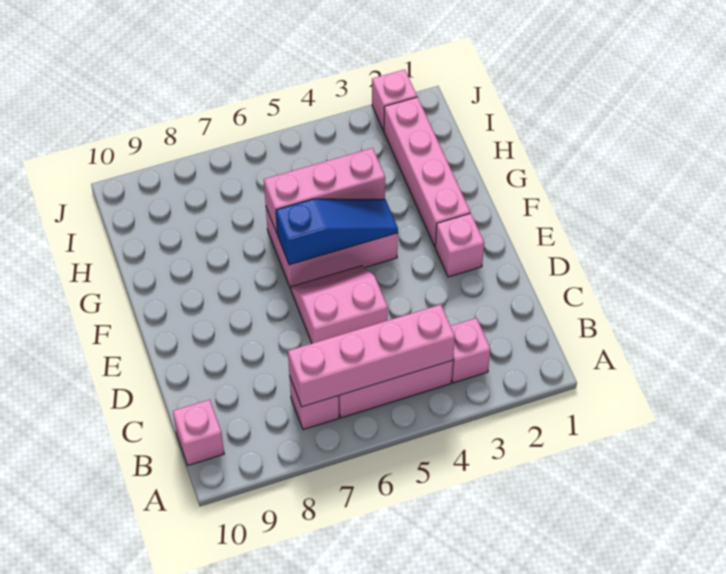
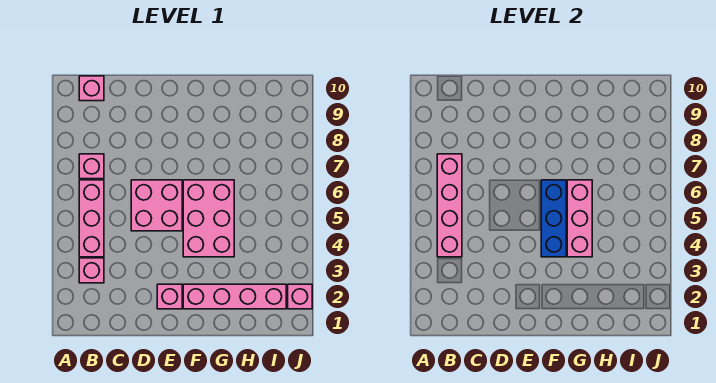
pink 2x2 slope [291,266,388,343] -> pink 2x2 brick [131,180,182,231]
blue 1x3 slope [276,199,398,265] -> blue 1x3 brick [541,180,566,257]

